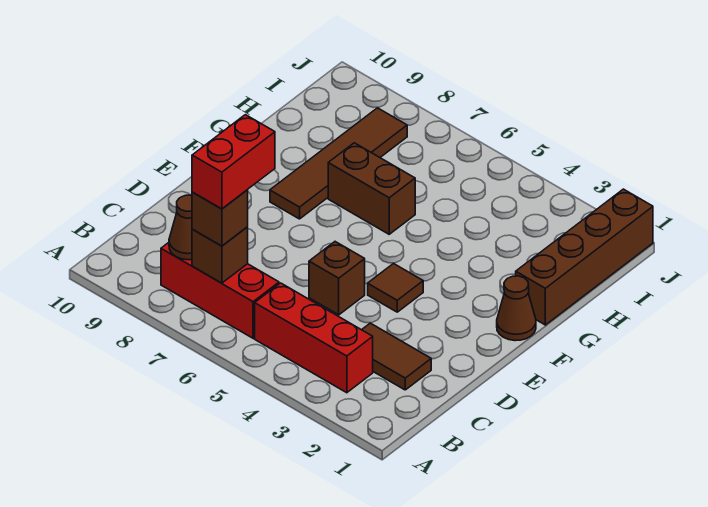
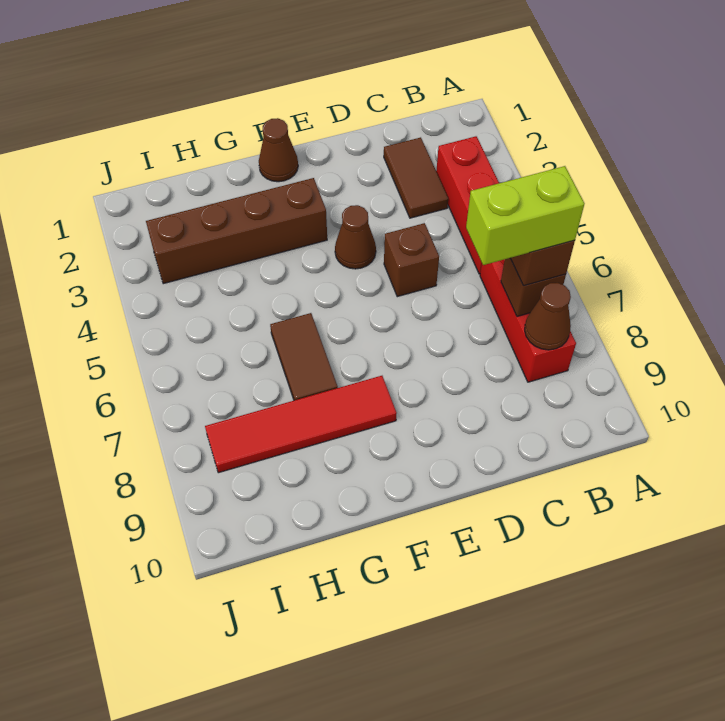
red 1x2 brick [192,115,275,209] -> lime 1x2 brick [466,166,584,265]
brown 1x1 tile [368,264,423,312] -> brown 1x1 cone [335,205,376,269]
brown 1x4 tile [270,108,407,219] -> red 1x4 tile [205,376,397,473]
brown 1x4 brick [516,189,653,325] -> brown 1x4 brick moved to [146,178,327,284]
brown 1x2 brick [328,143,415,234] -> brown 1x2 tile [270,313,338,400]

